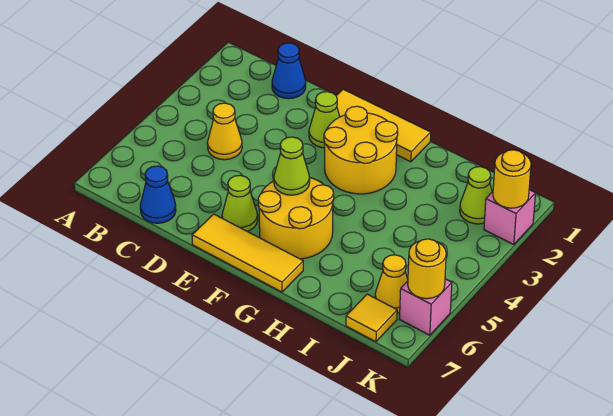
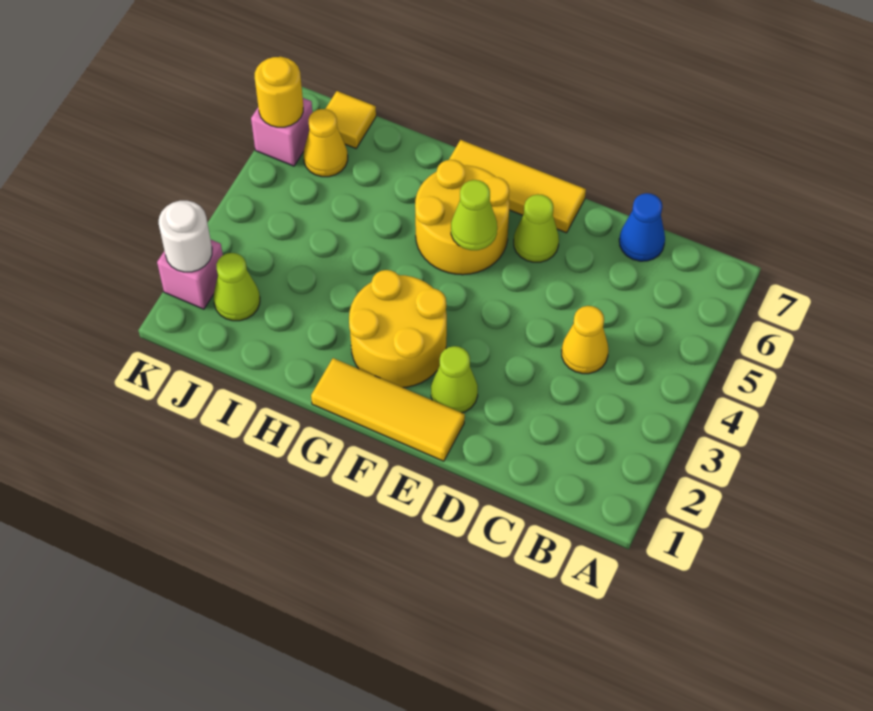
blue 1x1 cone [272,43,306,99] -> none
yellow 1x1 round brick [493,150,531,208] -> white 1x1 round brick [159,201,212,272]

